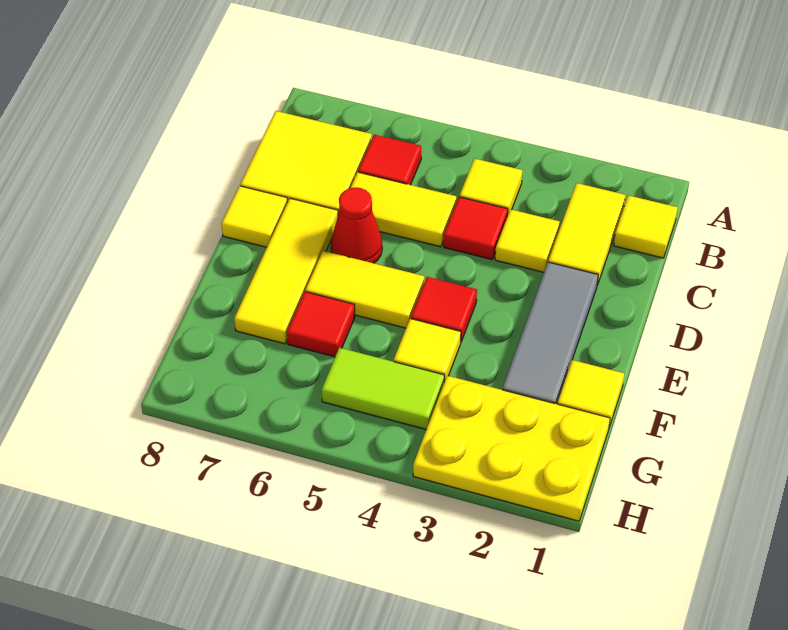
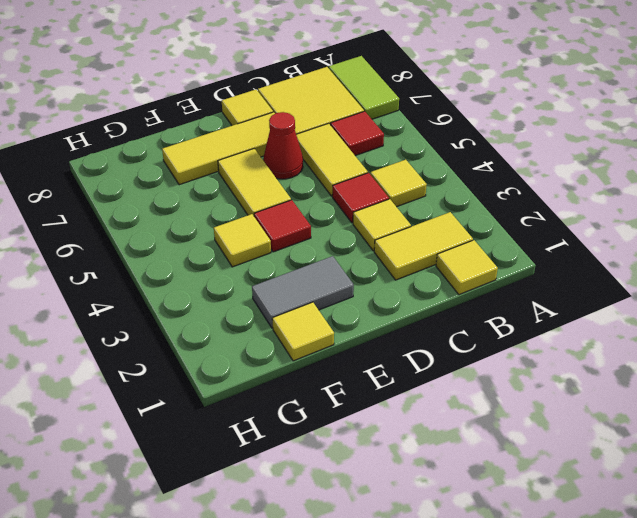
grey 1x3 tile [502,262,598,404] -> grey 1x2 tile [252,256,354,328]
red 1x1 tile [287,292,355,357] -> none
yellow 2x3 plate [413,376,610,521] -> none
lime 1x2 tile [322,348,444,429] -> lime 1x2 tile moved to [329,56,399,119]

